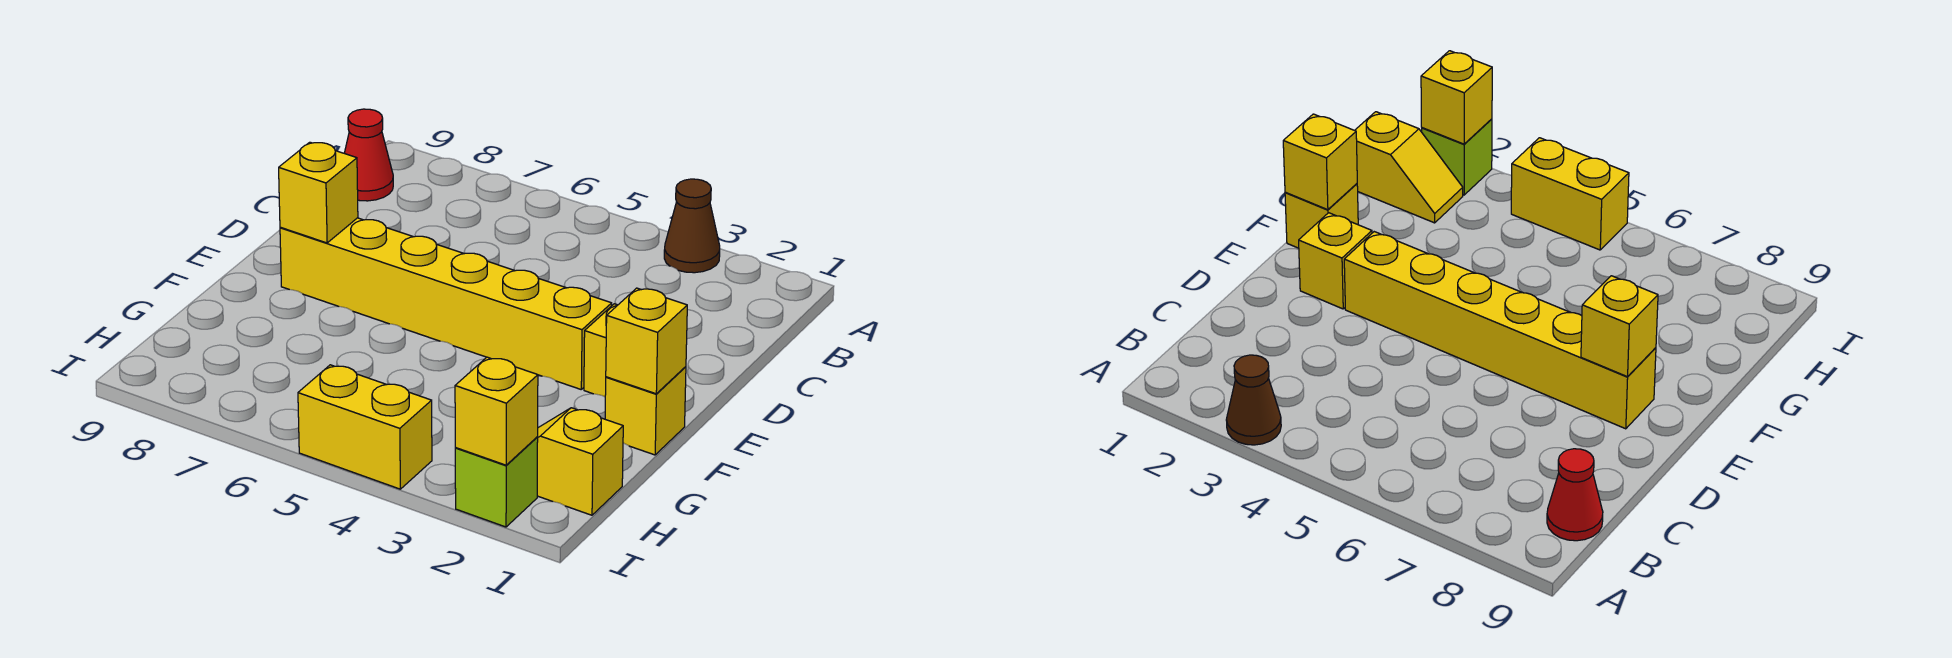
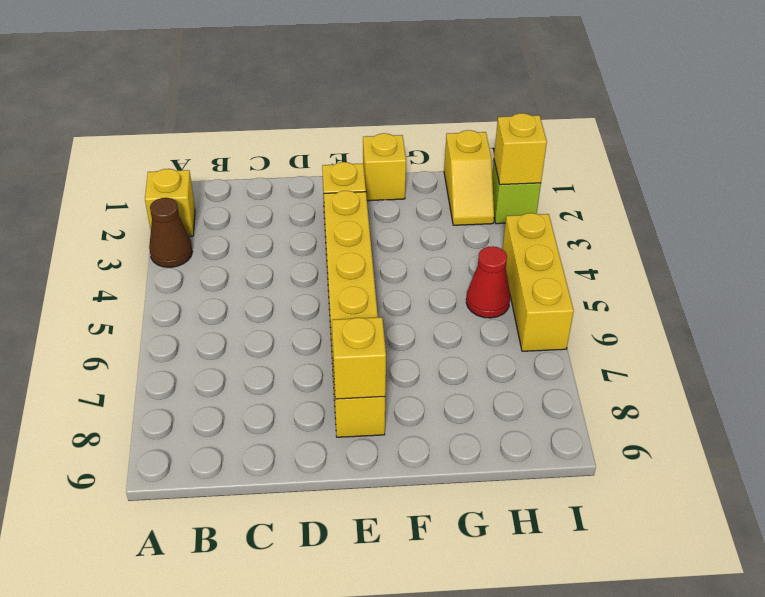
red 1x1 cone [344,109,393,201] -> red 1x1 cone moved to [466,246,510,318]
yellow 1x1 brick [606,288,687,394] -> yellow 1x1 brick moved to [145,169,195,236]
yellow 1x2 brick [298,365,432,489] -> yellow 1x3 brick [502,213,574,351]

